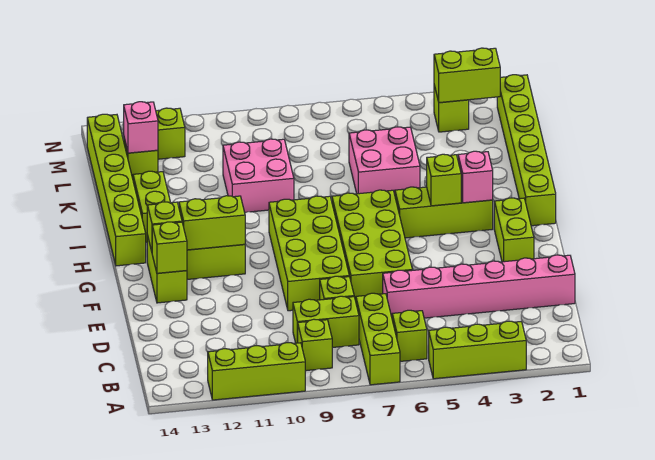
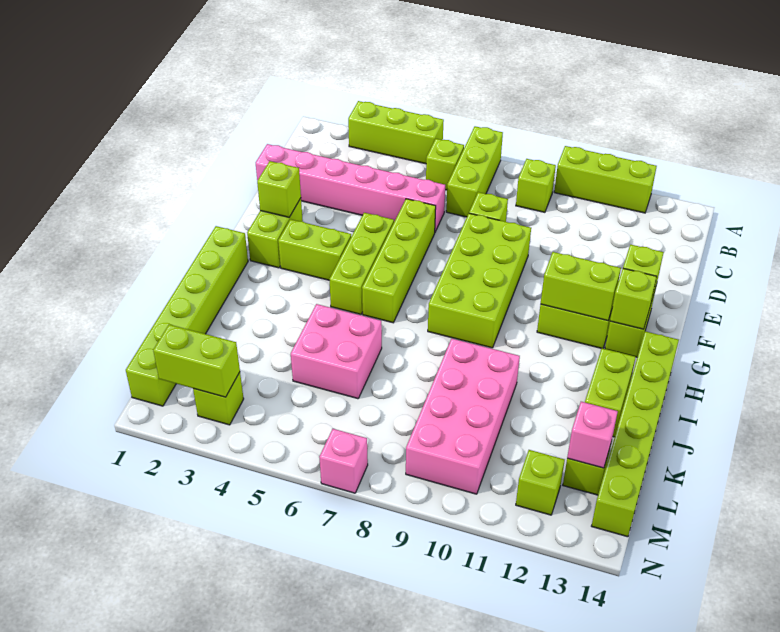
lime 1x2 brick [293,296,359,347] -> lime 1x2 brick moved to [278,219,351,280]
lime 2x4 brick [332,190,412,301] -> lime 1x4 brick [362,199,436,323]
lime 1x3 brick [395,187,493,238] -> lime 1x3 brick turned to [329,213,394,314]
pink 1x1 brick [458,151,493,203] -> pink 1x1 brick moved to [319,429,368,493]
lime 1x1 brick [427,154,461,206] -> lime 1x1 brick moved to [257,161,301,217]
pink 2x2 brick [223,139,294,212] -> pink 2x4 brick [406,339,520,494]

